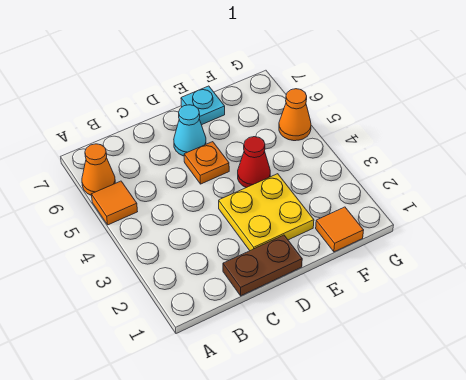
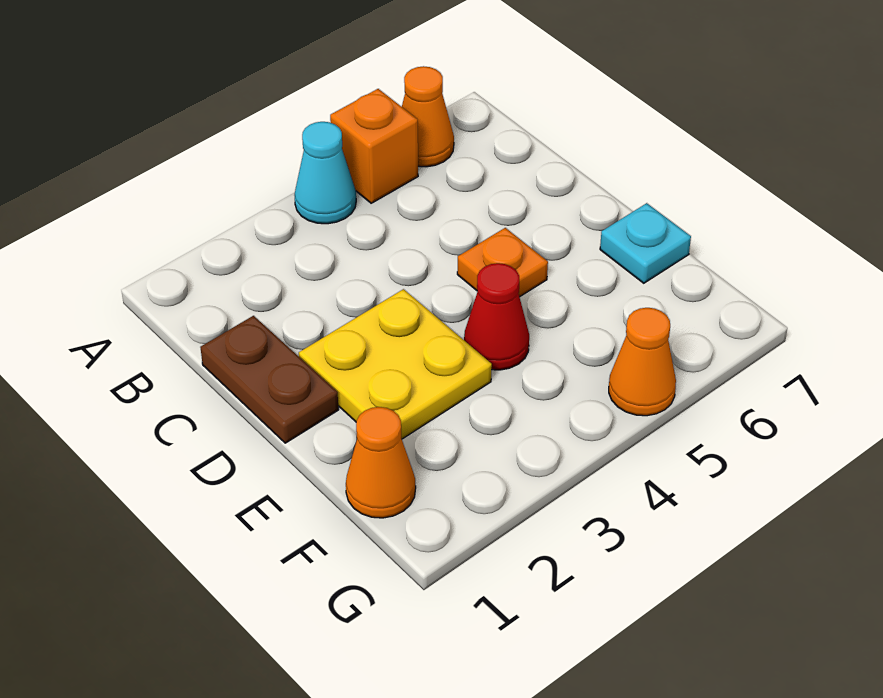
orange 1x1 tile [91,181,138,225] -> orange 1x1 brick [330,89,418,203]
cyan 1x1 cone [174,105,206,156] -> cyan 1x1 cone moved to [295,122,356,224]
orange 1x1 tile [316,207,364,252] -> orange 1x1 cone [346,407,416,518]

